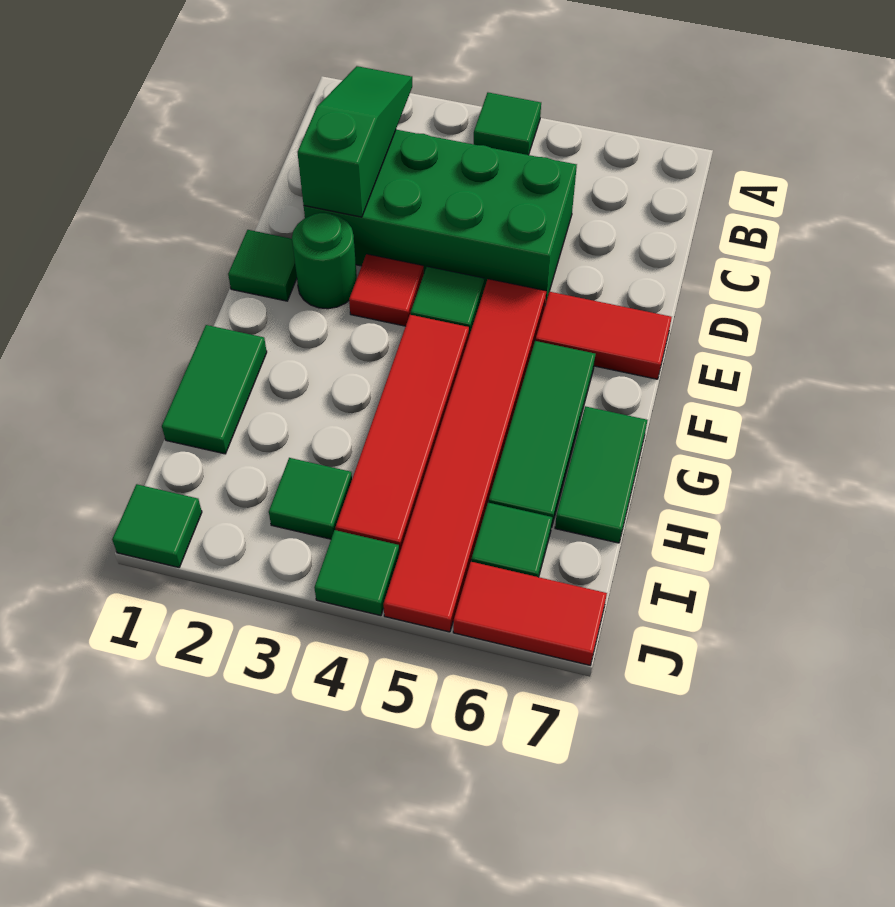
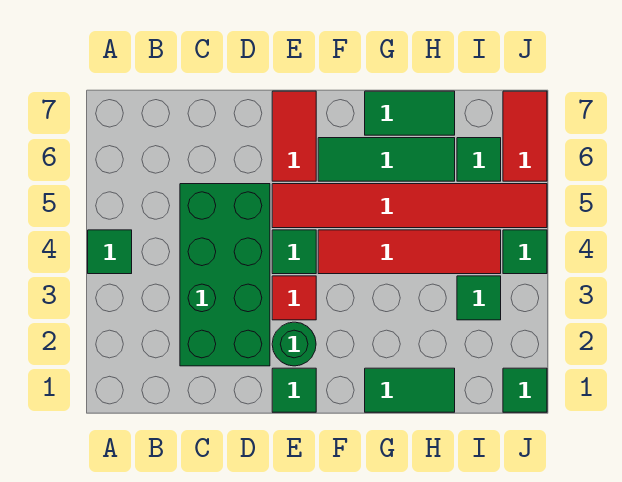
green 1x3 slope [297,66,412,217] -> none

